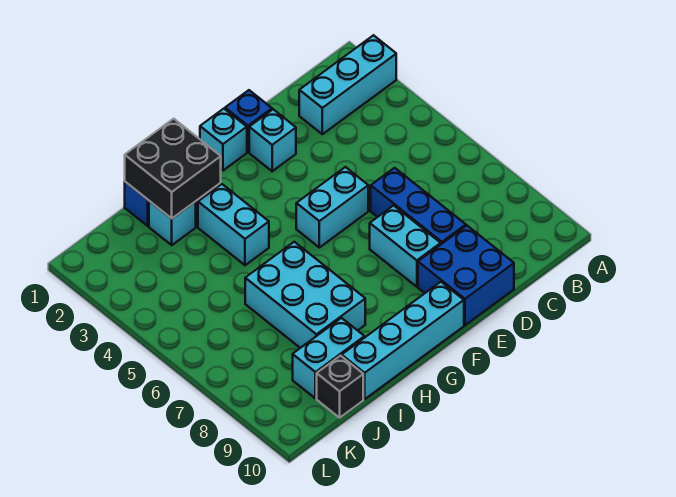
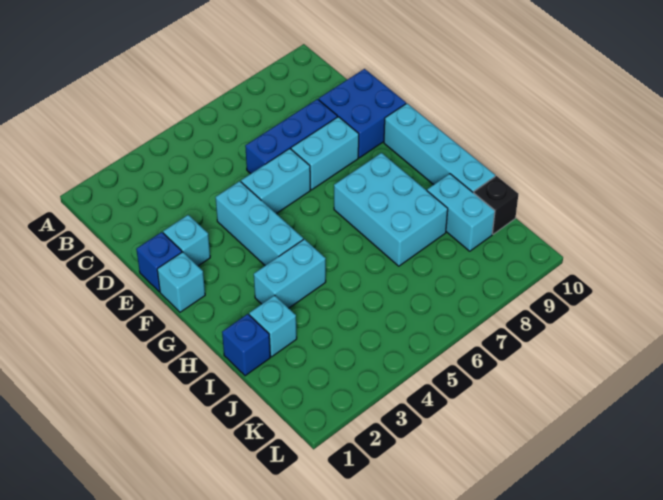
cyan 1x3 brick [299,35,396,134] -> cyan 1x3 brick moved to [216,181,303,266]
cyan 1x2 brick [296,167,368,247] -> cyan 1x2 brick turned to [241,149,310,214]
black 2x2 brick [125,119,221,218] -> none
cyan 2x3 brick [245,242,365,348] -> cyan 2x3 brick turned to [334,153,448,266]

